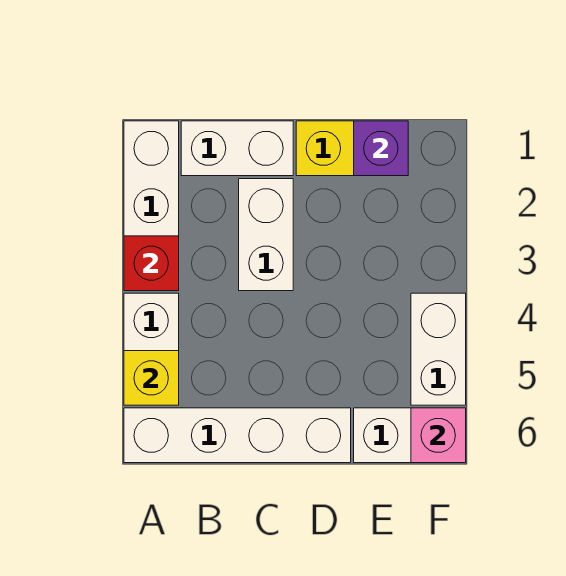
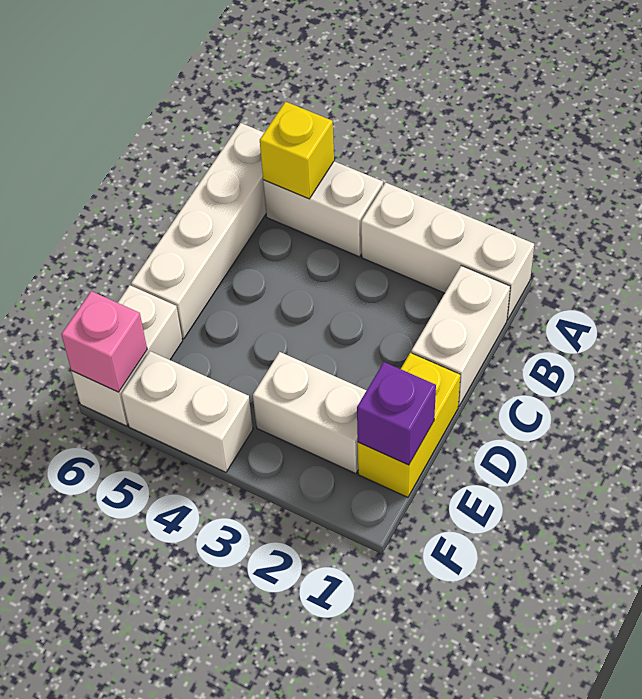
red 1x1 brick [124,236,179,291] -> none
white 1x2 brick [239,179,293,291] -> white 1x2 brick moved to [253,352,367,474]

